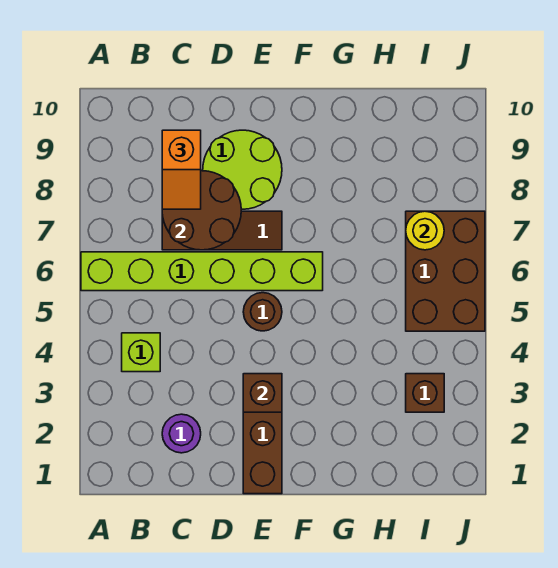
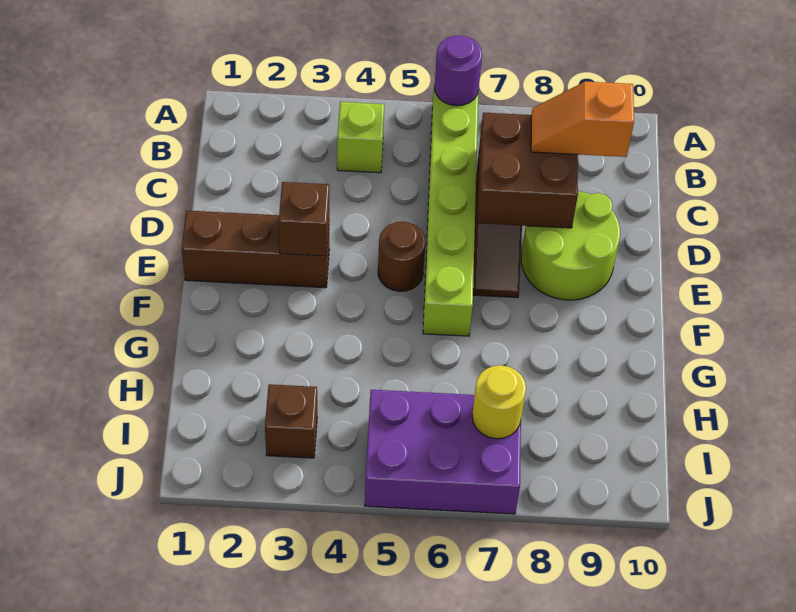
purple 1x1 round brick [162,414,201,453] -> purple 1x1 round brick moved to [434,36,482,106]
brown 2x2 round brick [162,171,241,250] -> brown 2x2 brick [477,113,578,228]
brown 2x3 brick [406,211,485,331] -> purple 2x3 brick [365,390,521,514]

